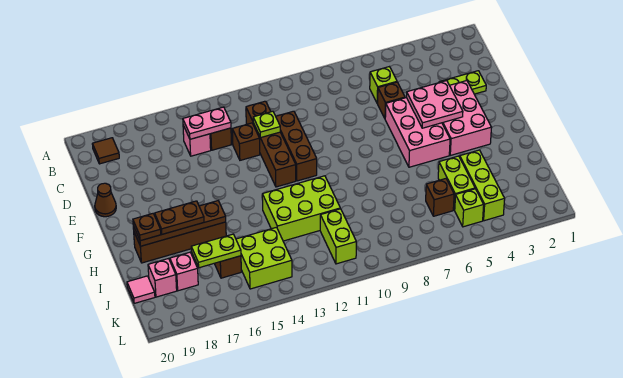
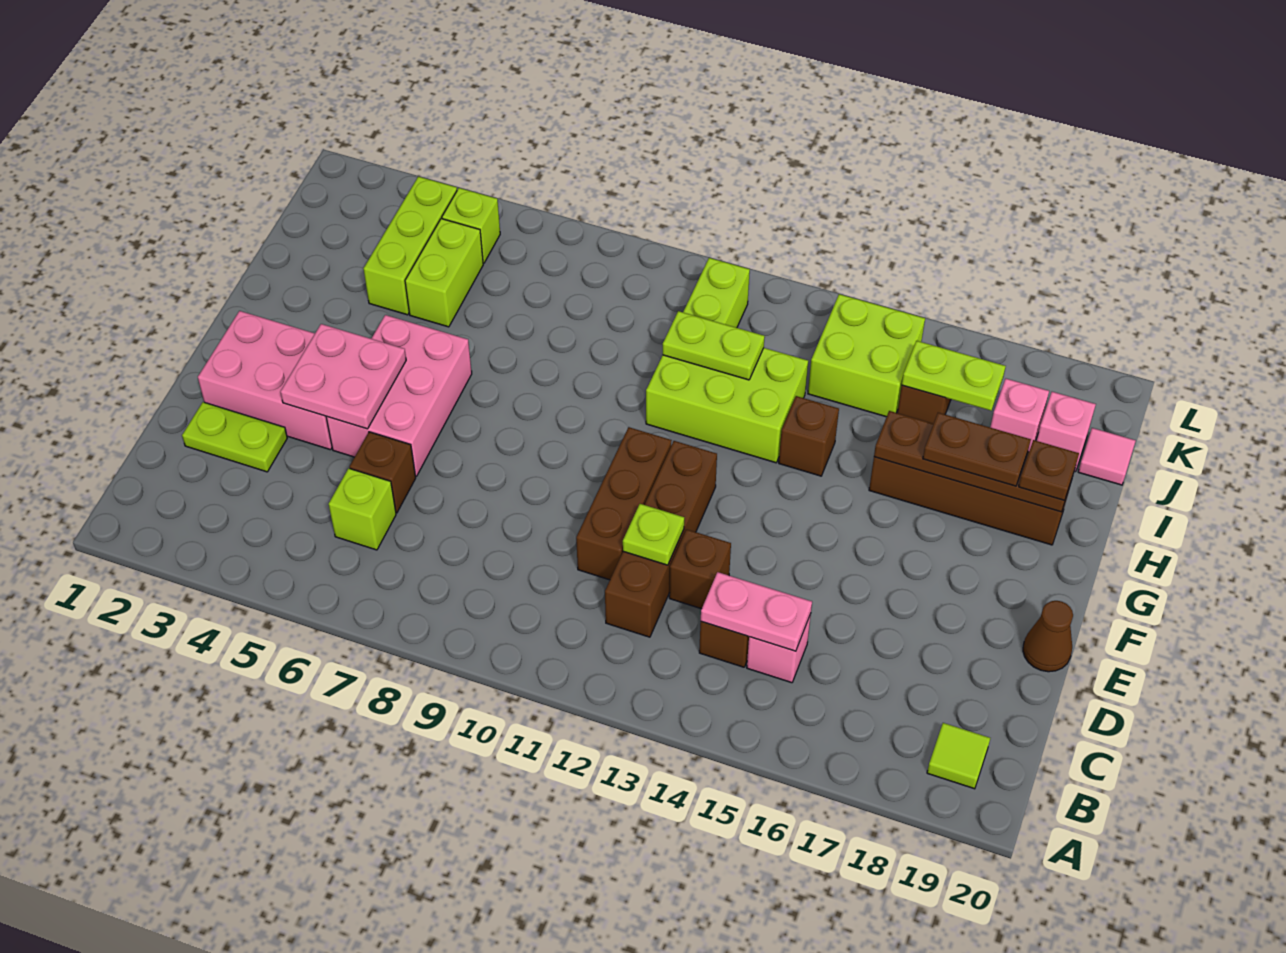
brown 1x1 tile [92,138,119,164] -> lime 1x1 tile [927,723,990,789]
pink 2x3 brick [442,80,491,155] -> pink 2x3 brick turned to [198,311,332,450]
none -> lime 1x2 plate [663,311,765,380]
brown 1x1 brick [426,179,454,216] -> brown 1x1 brick moved to [779,396,839,476]

